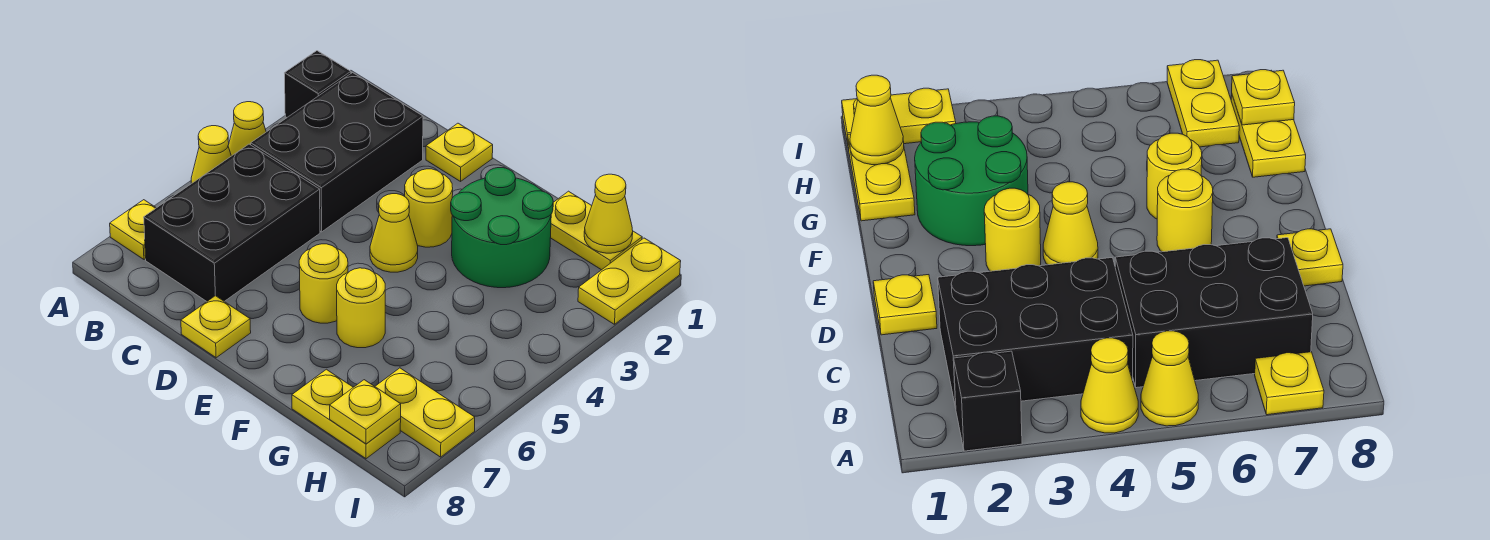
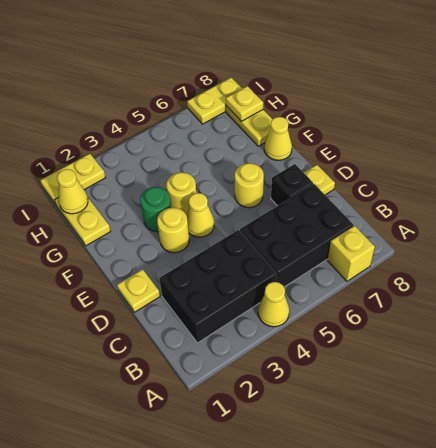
black 1x1 brick [285,51,351,117] -> black 1x1 brick moved to [271,164,313,206]
yellow 1x1 cone [191,126,231,184] -> yellow 1x1 cone moved to [265,117,292,160]
yellow 1x1 plate [110,200,156,259] -> yellow 1x1 brick [328,226,375,281]
green 2x2 round brick [451,168,553,288] -> green 1x1 round brick [140,187,171,232]
yellow 1x1 round brick [337,268,385,348] -> yellow 1x1 round brick moved to [166,172,196,216]
yellow 1x2 plate [375,368,475,457] -> yellow 1x2 plate turned to [187,78,242,124]

